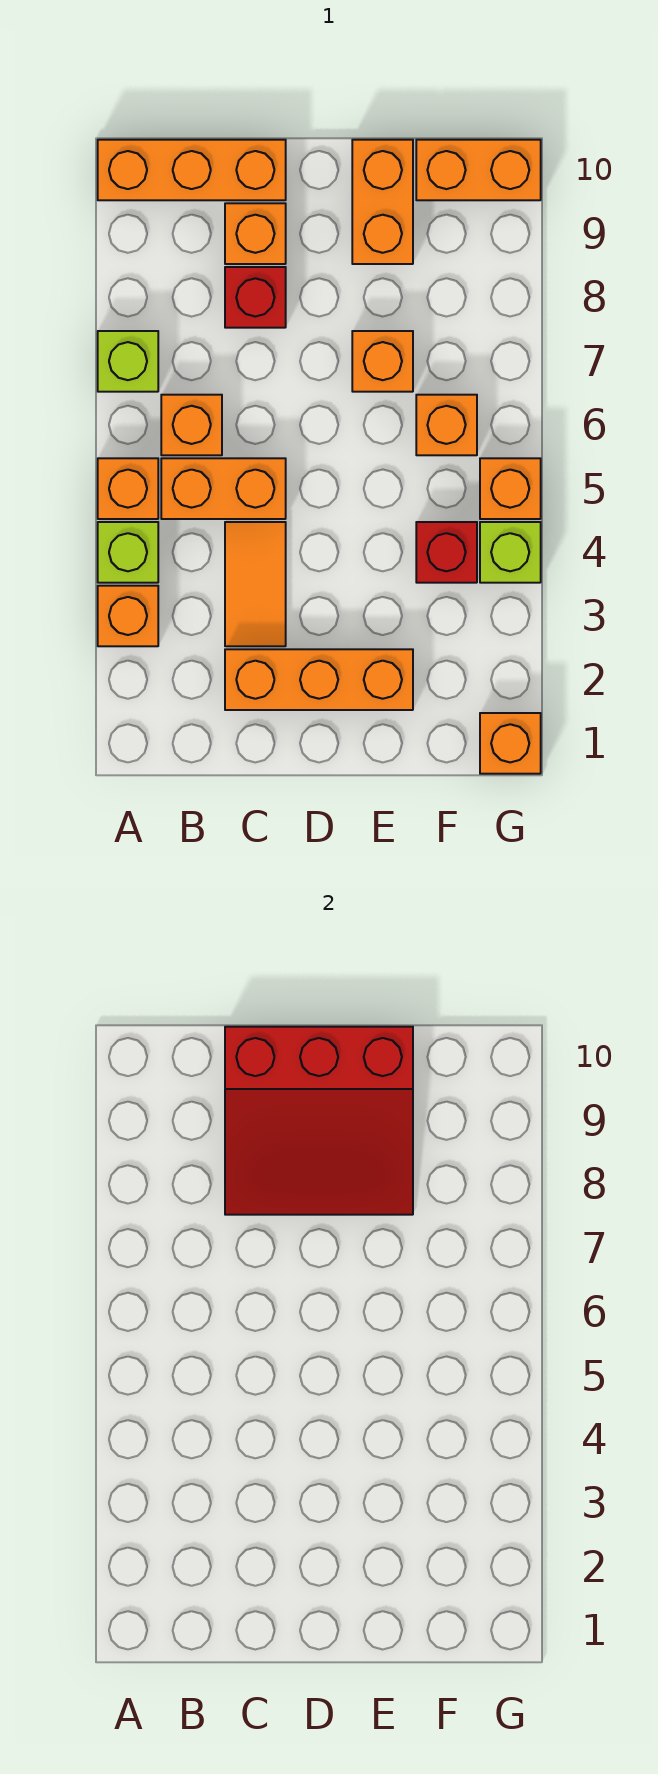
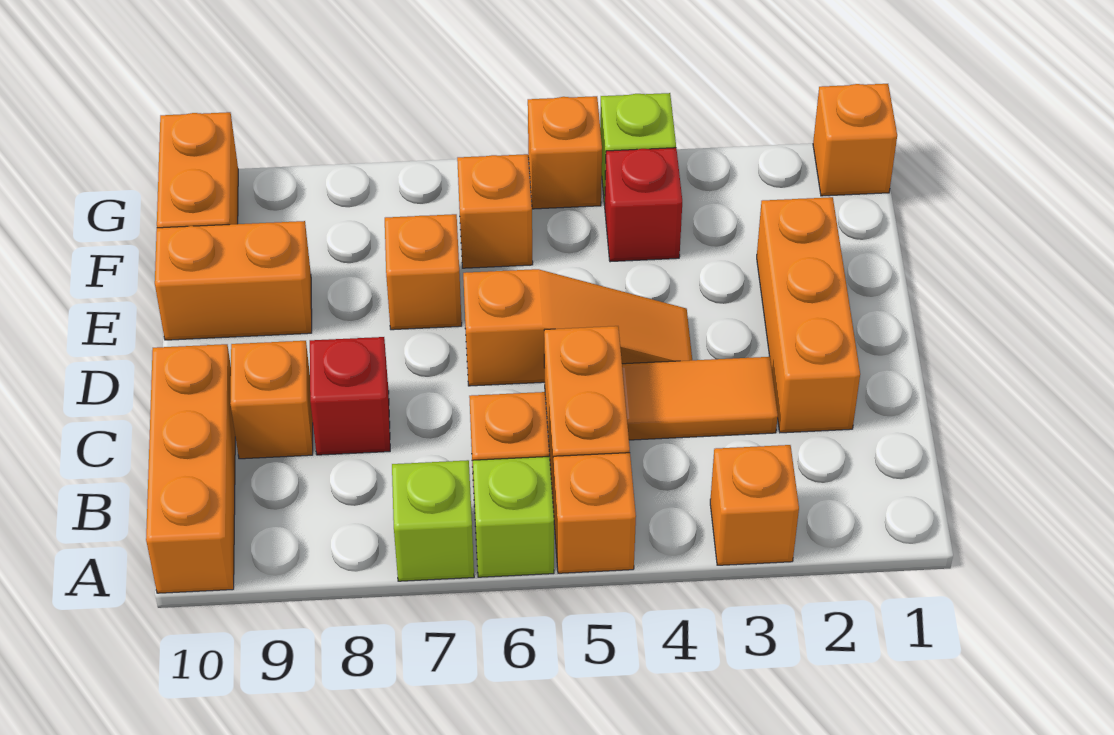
lime 1x1 brick [98,522,158,583] -> lime 1x1 brick moved to [473,457,554,577]
red 3x3 slope [225,1027,413,1215] -> none
none -> orange 1x3 slope [463,269,692,386]

